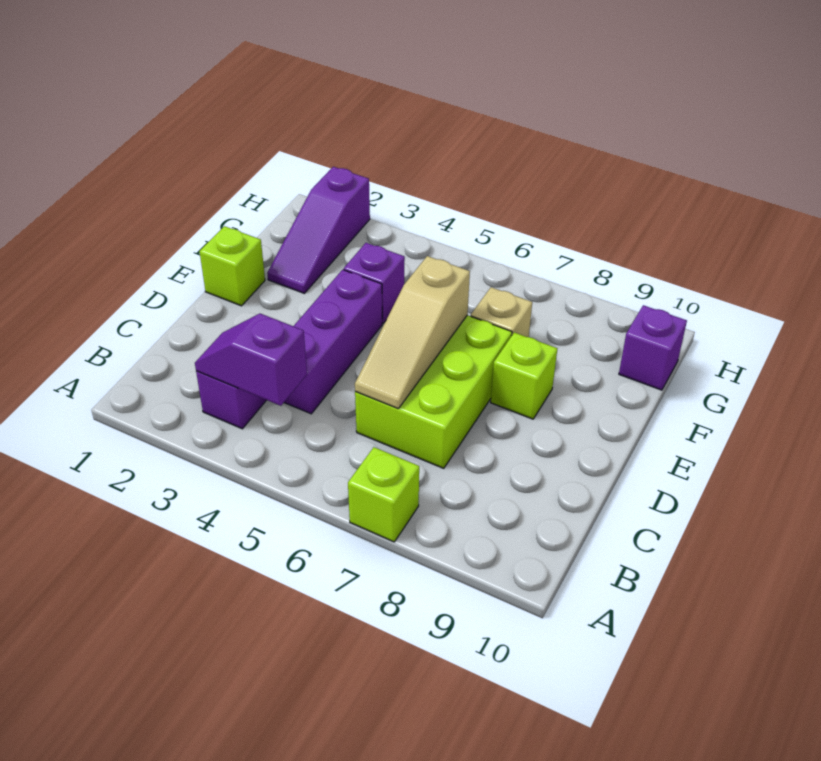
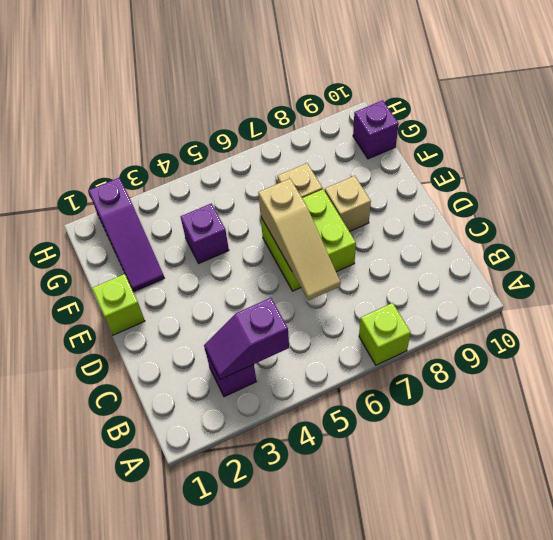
purple 1x3 brick [284,270,382,414] -> none
lime 2x3 brick [355,315,512,468] -> lime 2x2 brick [261,189,356,291]
lime 1x1 brick [491,332,557,419] -> tan 1x1 brick [325,176,371,232]

